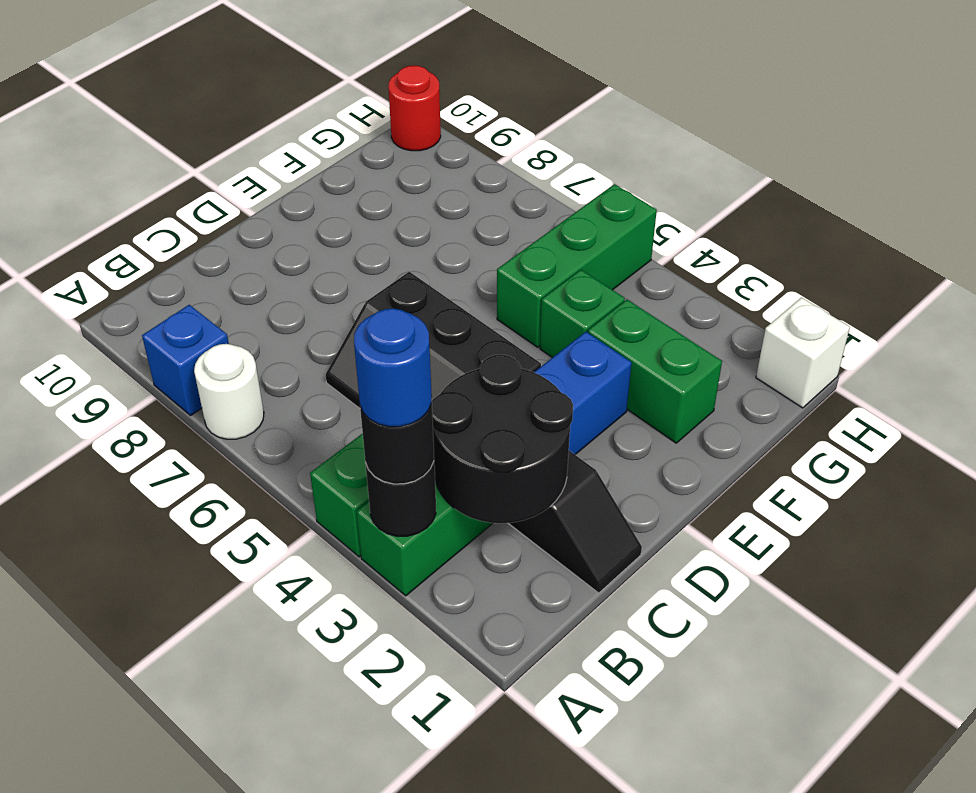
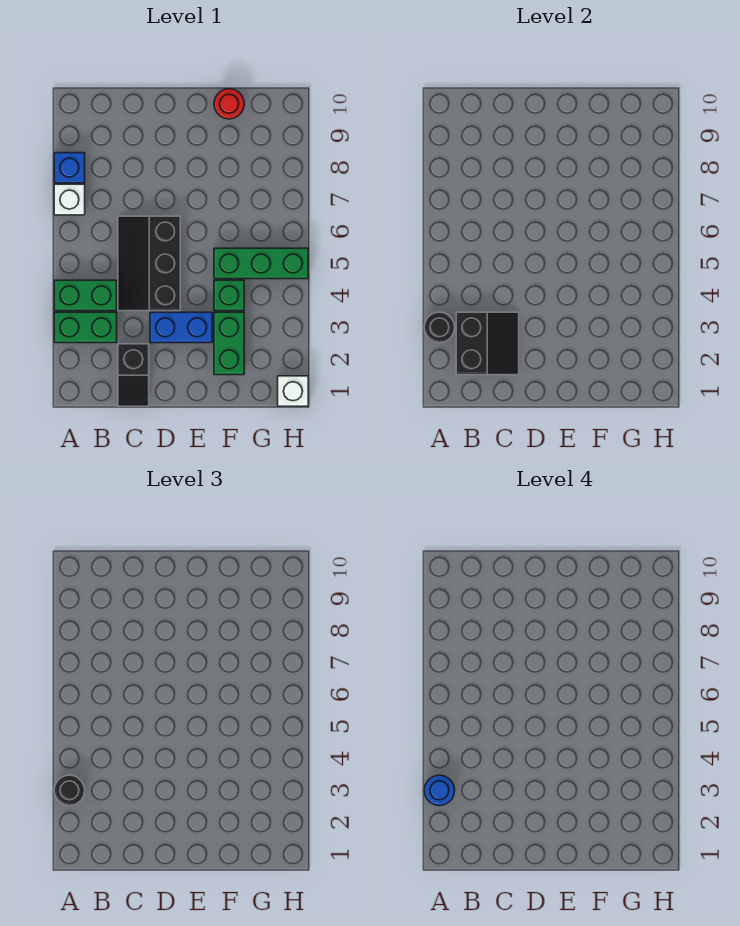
white 1x1 round brick [194,344,264,439] -> white 1x1 brick [54,184,85,215]
black 2x2 round brick [432,355,573,523] -> black 2x2 slope [456,312,519,375]
red 1x1 round brick [388,65,441,151] -> red 1x1 round brick moved to [214,89,244,119]

